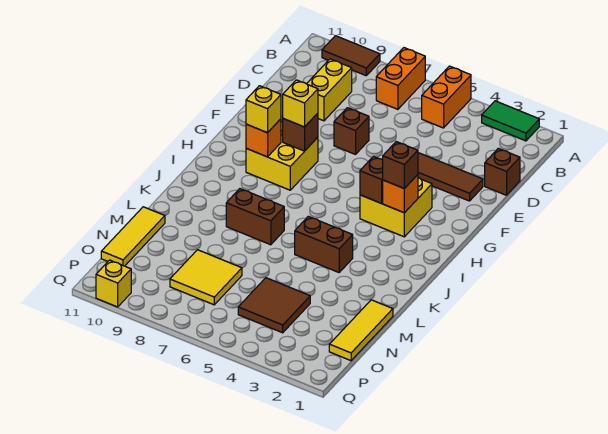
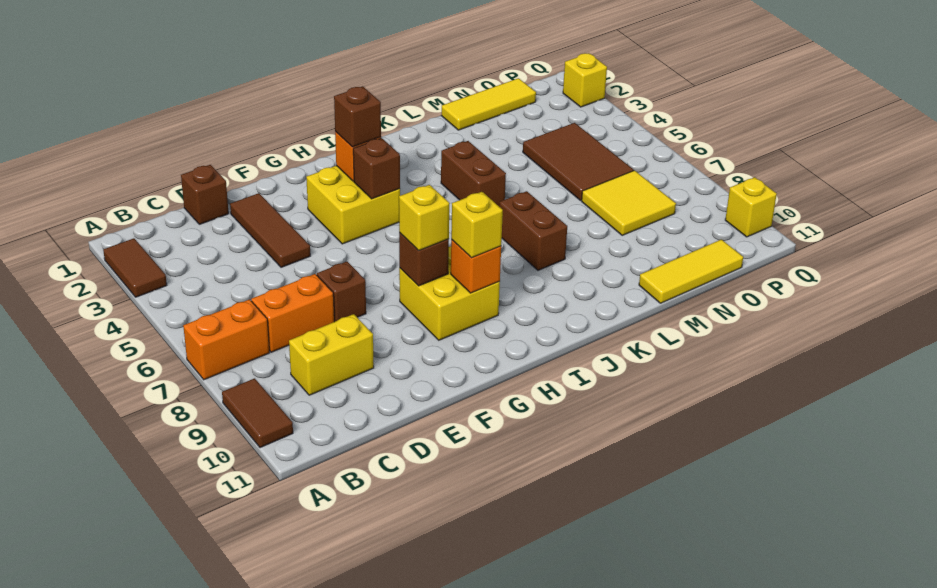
green 1x2 tile [482,101,539,141] -> brown 1x2 tile [103,238,167,297]
orange 1x2 brick [422,66,471,128] -> orange 1x2 brick moved to [251,274,334,352]
brown 2x2 tile [238,278,310,333] -> brown 2x3 tile [523,123,634,200]
none -> yellow 1x1 brick [563,53,607,107]

